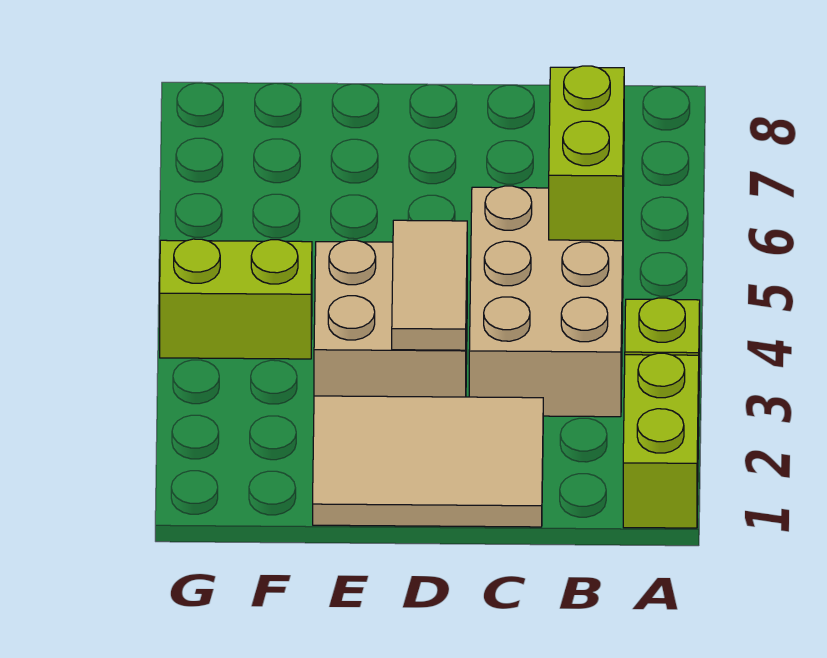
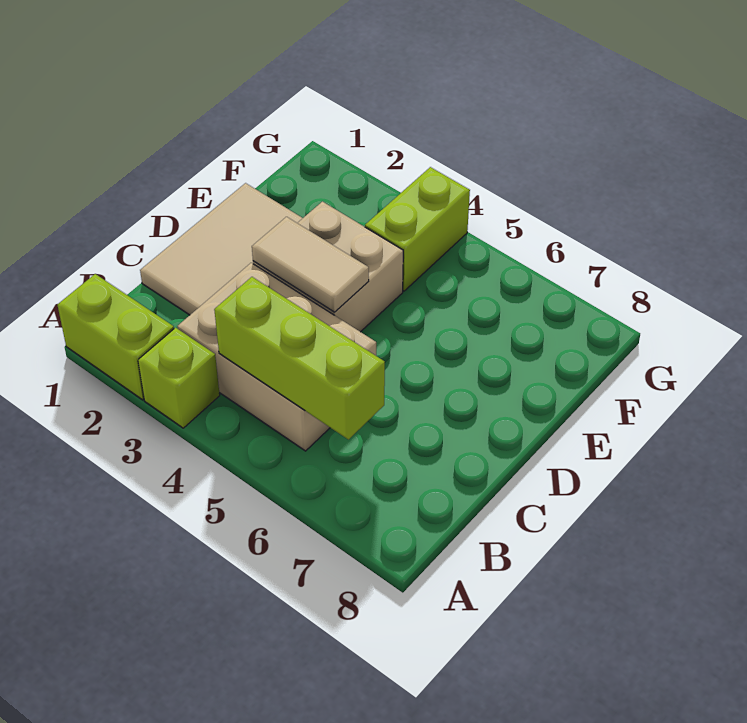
lime 1x2 brick [549,66,624,241] -> lime 1x3 brick [214,277,385,440]

